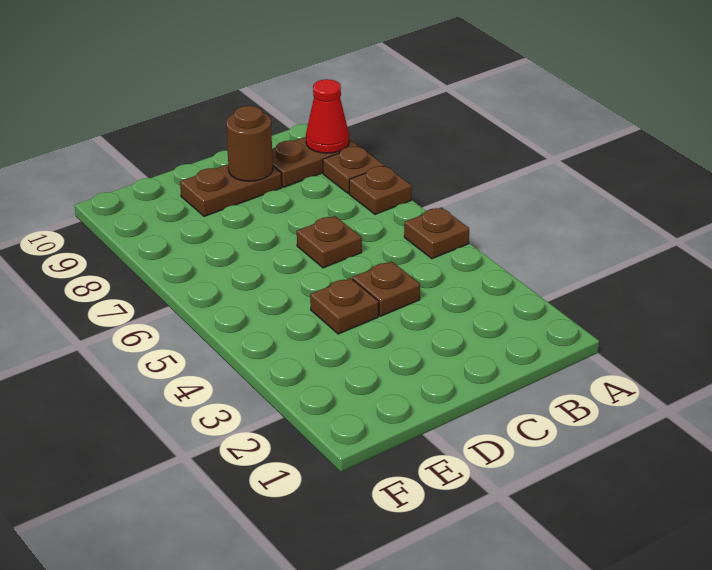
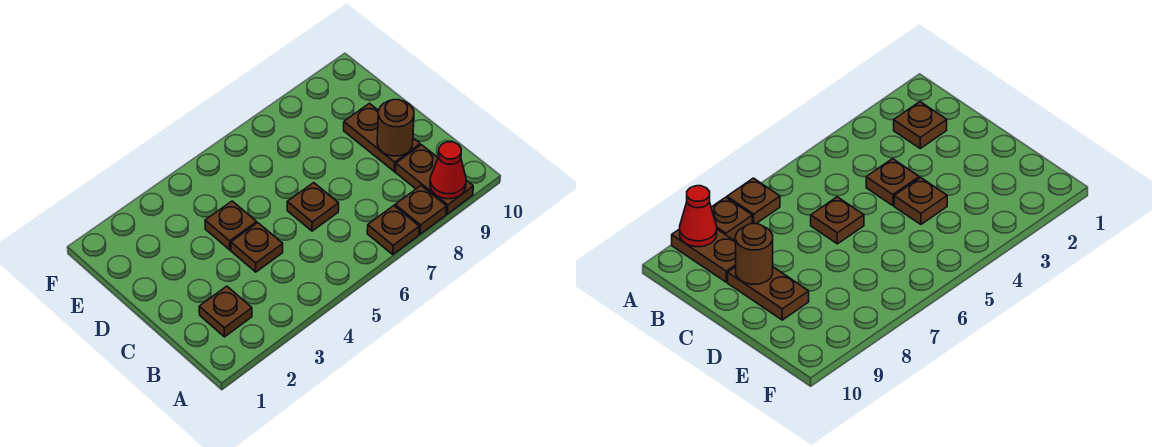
brown 1x1 plate [404,207,469,259] -> brown 1x1 plate moved to [199,286,252,337]

